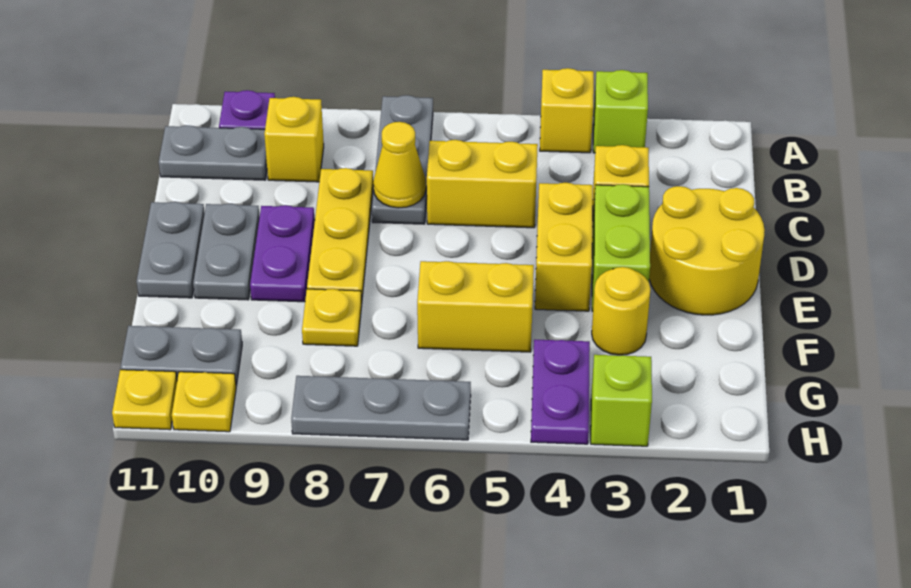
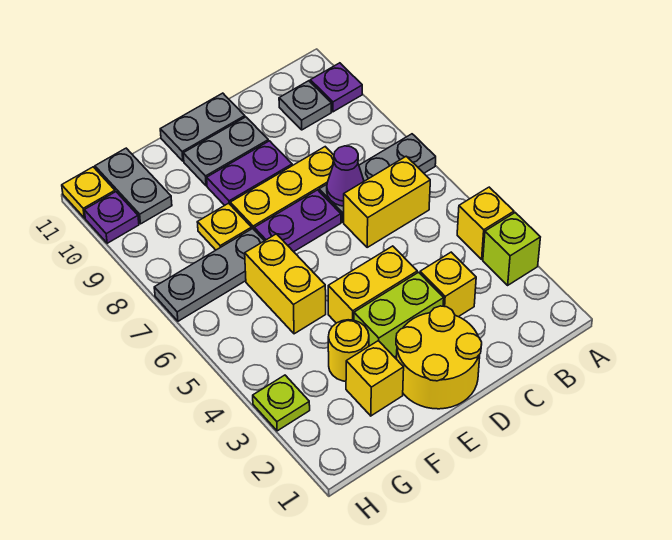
yellow 1x1 brick [264,97,324,182] -> yellow 1x1 brick moved to [346,341,404,416]
grey 1x2 plate [159,125,267,180] -> grey 1x1 plate [279,81,331,130]
yellow 1x2 brick [427,140,538,228] -> yellow 1x2 brick turned to [344,156,430,247]
yellow 1x1 cone [373,122,426,208] -> purple 1x1 cone [327,146,364,206]
purple 1x2 plate [531,340,590,444] -> purple 1x2 plate moved to [254,190,341,252]
lime 1x1 brick [591,355,652,446] -> lime 1x1 plate [253,375,310,431]
grey 1x3 plate [291,376,471,440] -> grey 1x3 plate turned to [154,229,264,321]
yellow 1x1 plate [172,372,236,432] -> purple 1x1 plate [84,192,139,243]

